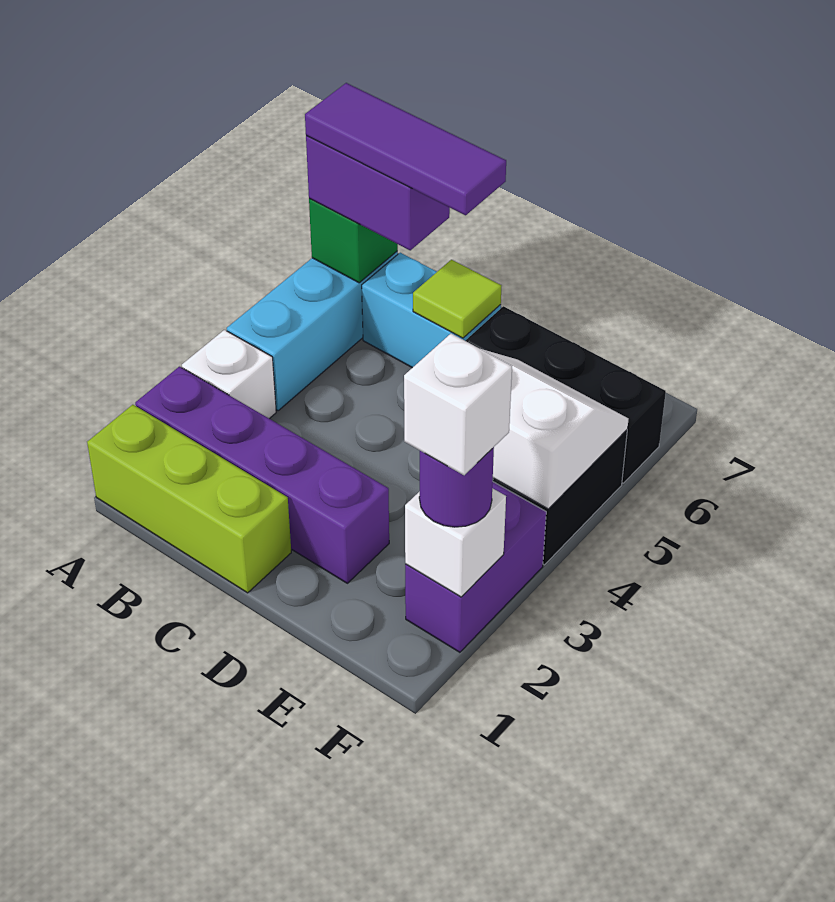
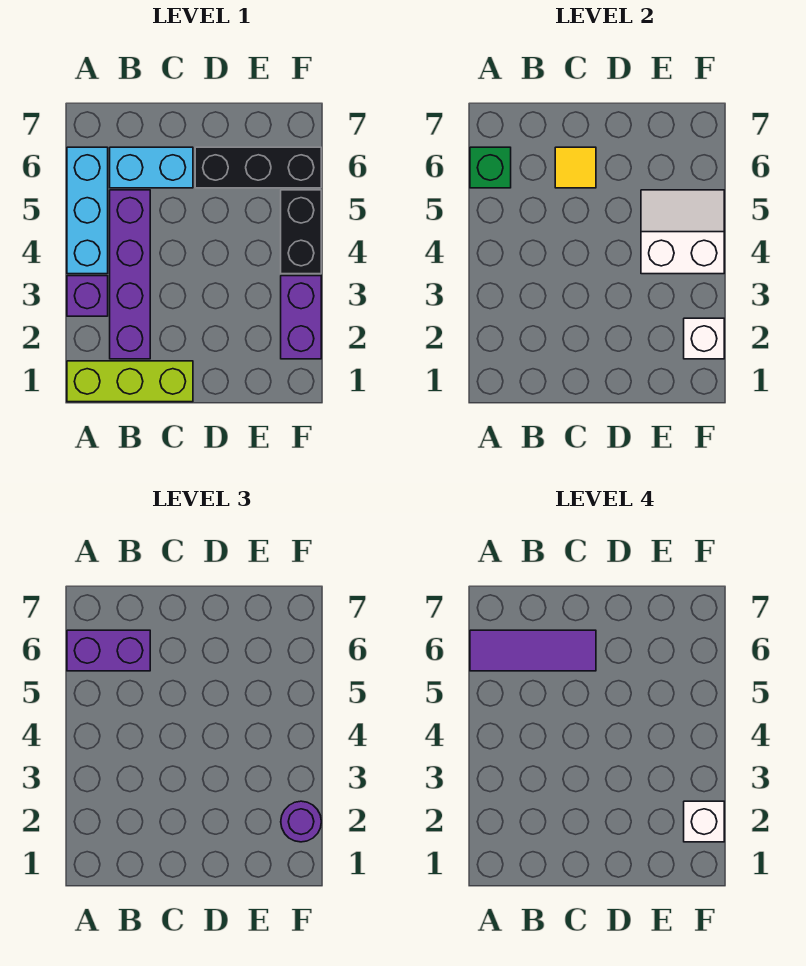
purple 1x4 brick [135,367,389,583] -> purple 1x4 brick turned to [110,190,150,359]
white 1x1 brick [182,330,276,419] -> purple 1x1 brick [67,276,108,316]
lime 1x1 tile [413,260,501,338] -> yellow 1x1 tile [555,147,596,188]

